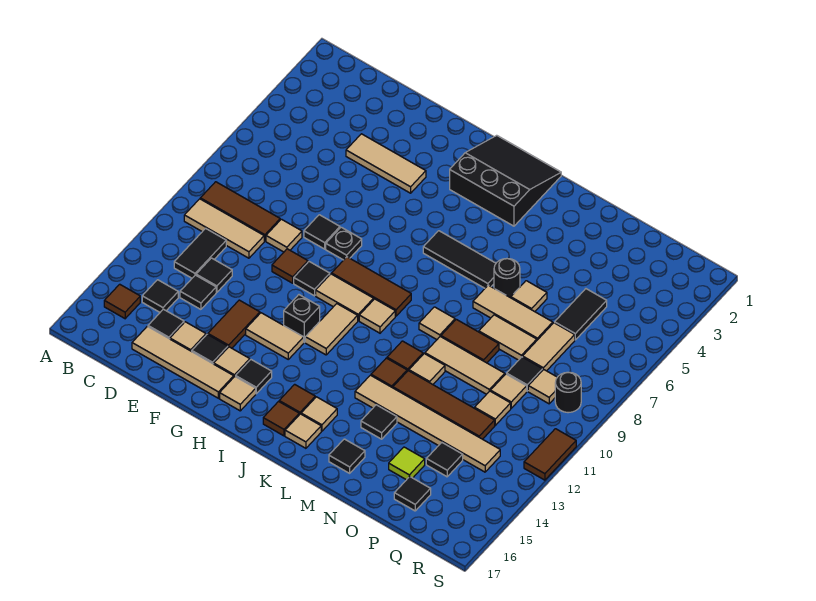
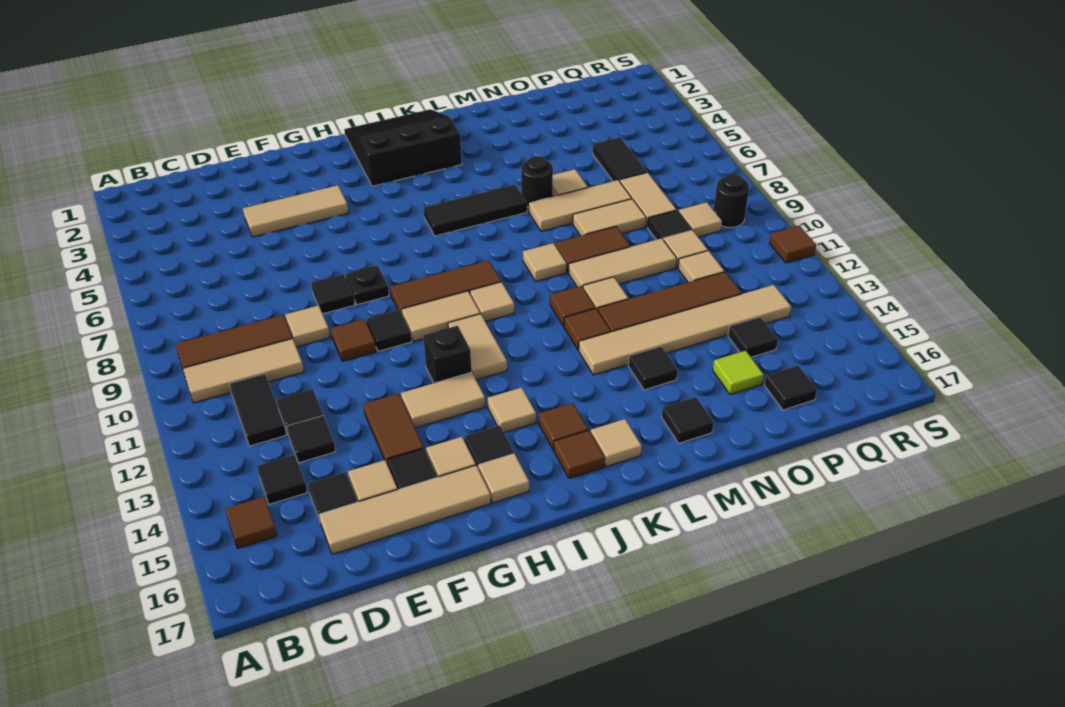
tan 1x1 tile [301,397,337,431] -> tan 1x1 tile moved to [487,388,536,433]
brown 1x2 tile [524,429,576,480] -> brown 1x1 tile [769,226,816,263]

